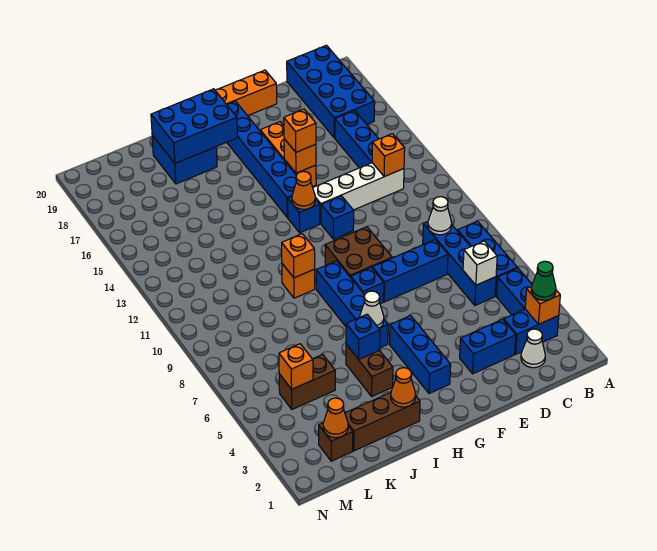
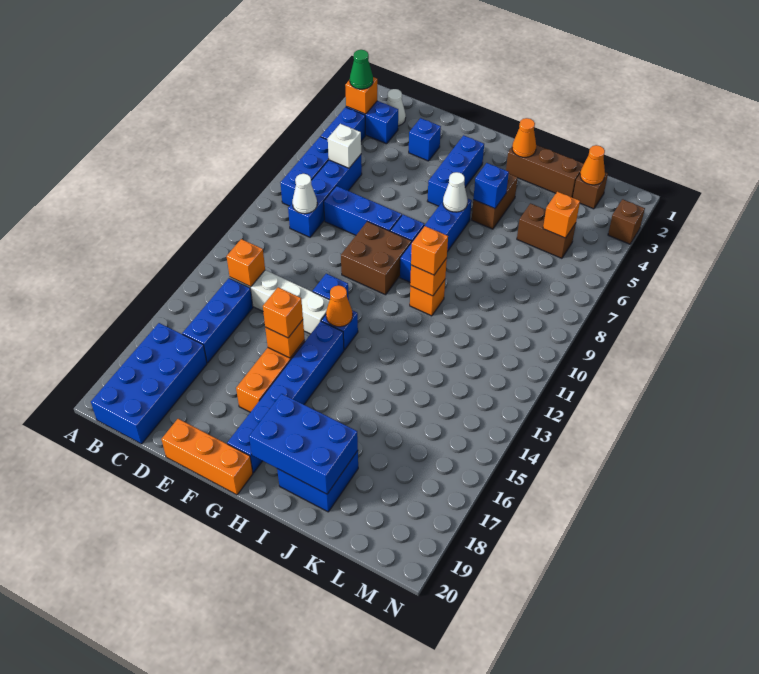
blue 1x2 brick [460,319,516,374] -> blue 1x1 brick [409,118,441,161]
none -> orange 1x1 brick [411,226,448,275]
none -> brown 1x1 brick [608,199,645,244]

